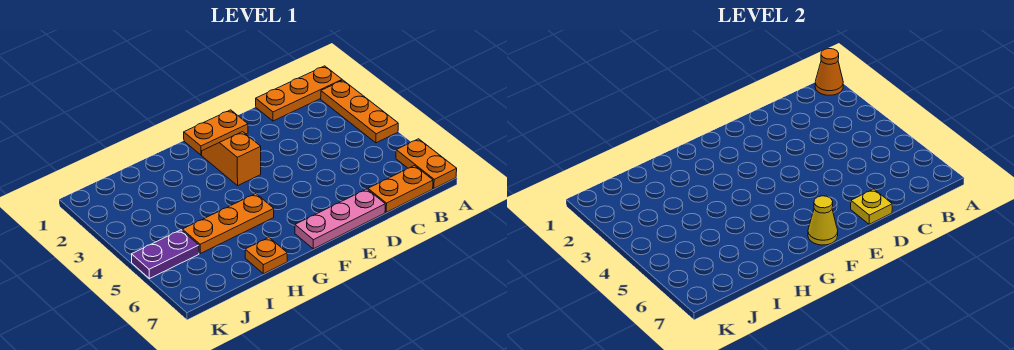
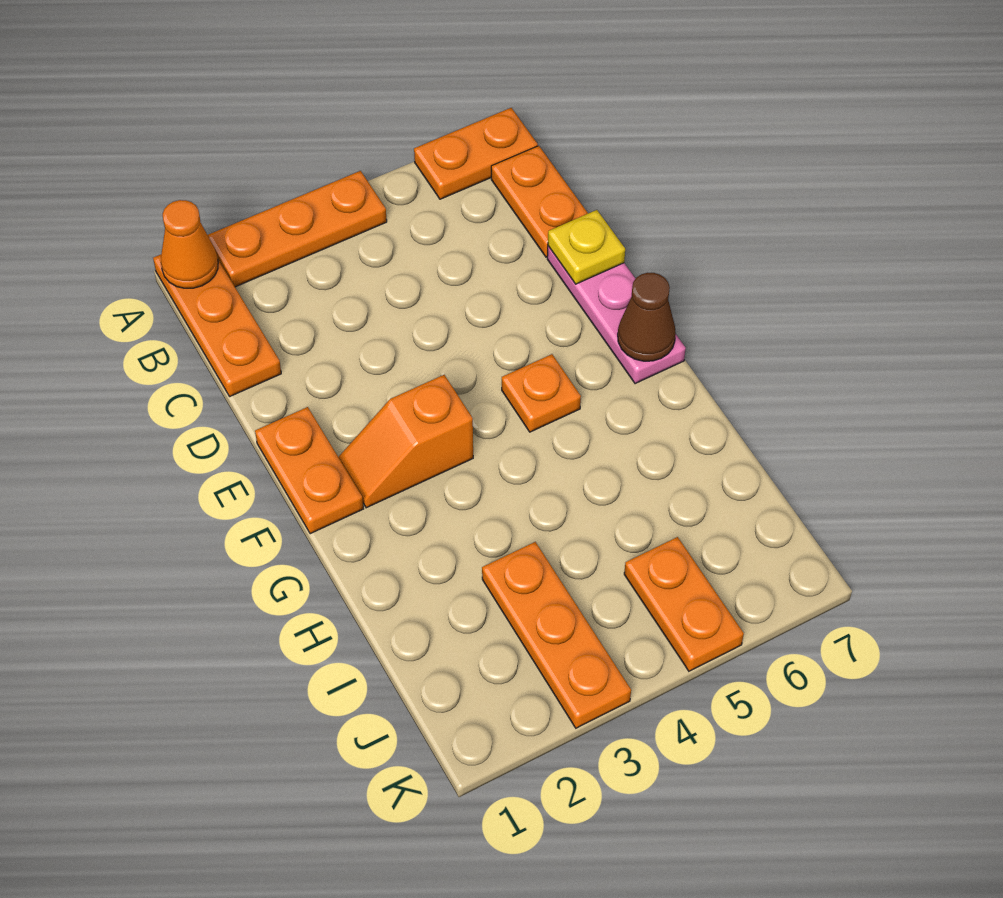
yellow 1x1 cone [808,196,838,245] -> brown 1x1 cone [618,273,676,361]
orange 1x3 plate [182,194,274,253] -> orange 1x3 plate moved to [482,542,631,728]
orange 1x1 plate [245,237,287,274] -> orange 1x1 plate moved to [502,354,581,432]
purple 1x2 plate [132,230,199,279] -> orange 1x2 plate [624,537,744,671]

